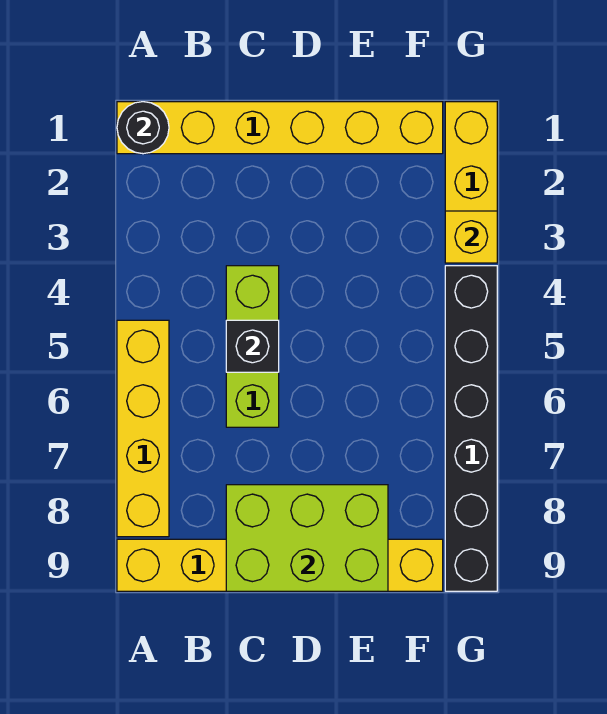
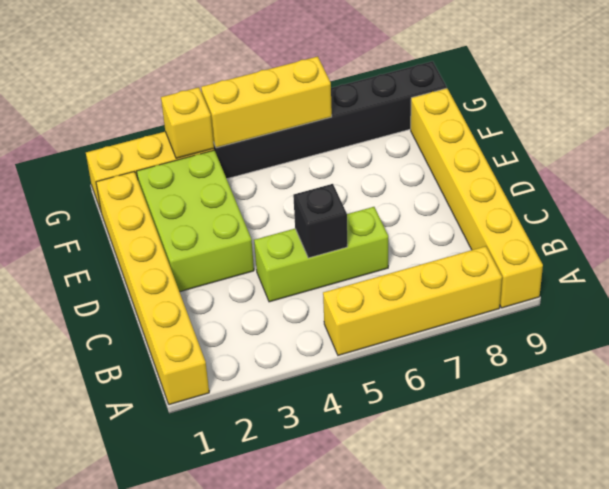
black 1x1 round brick [117,102,169,154] -> none
lime 2x3 brick [226,485,388,591] -> lime 2x3 brick moved to [137,150,254,292]
none -> yellow 1x3 brick [201,56,332,148]

